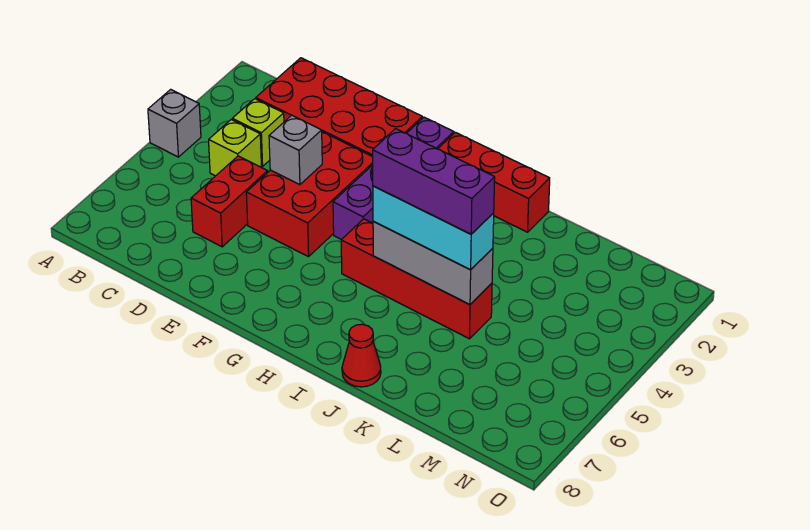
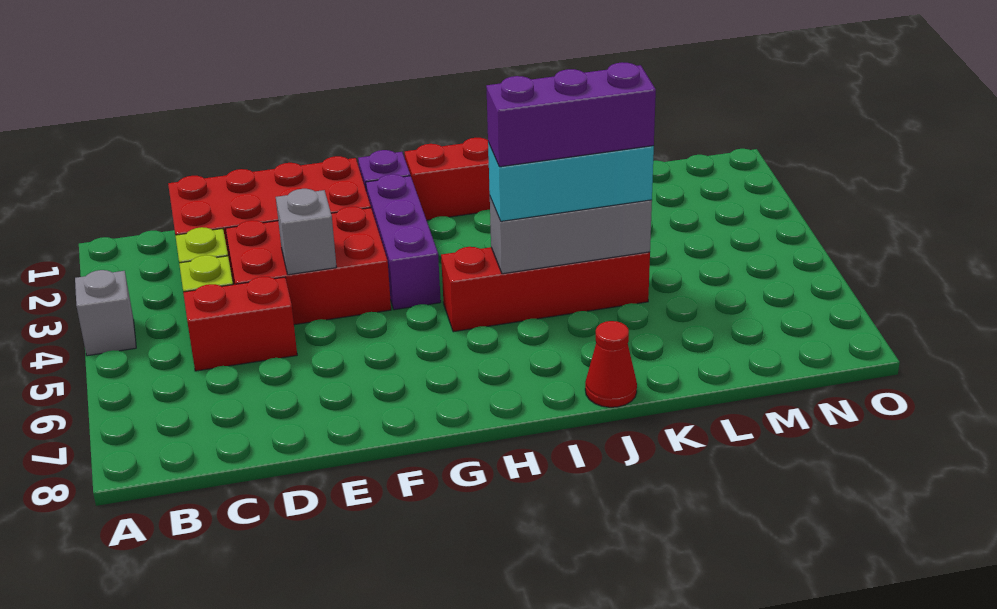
red 1x2 brick [191,156,268,247] -> red 1x2 brick turned to [183,277,297,371]
red 2x3 brick [246,132,373,257] -> red 2x3 brick turned to [226,207,391,325]

